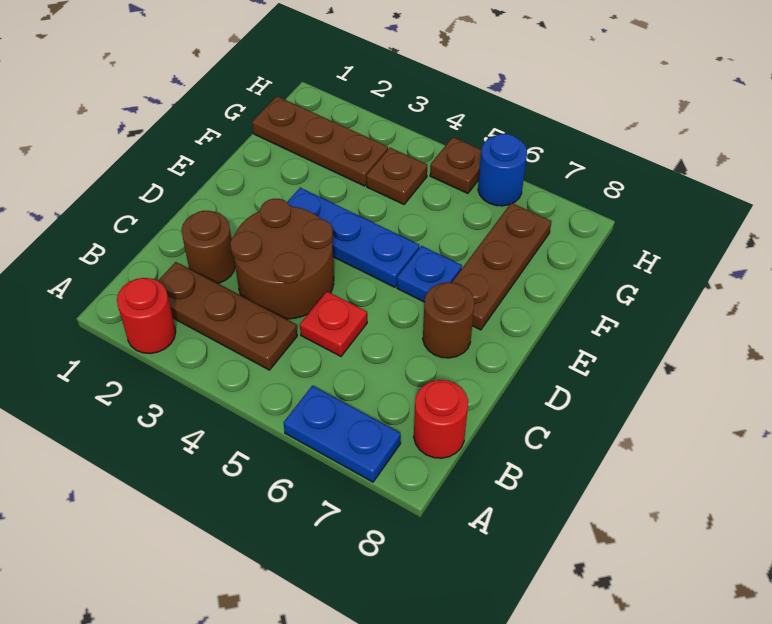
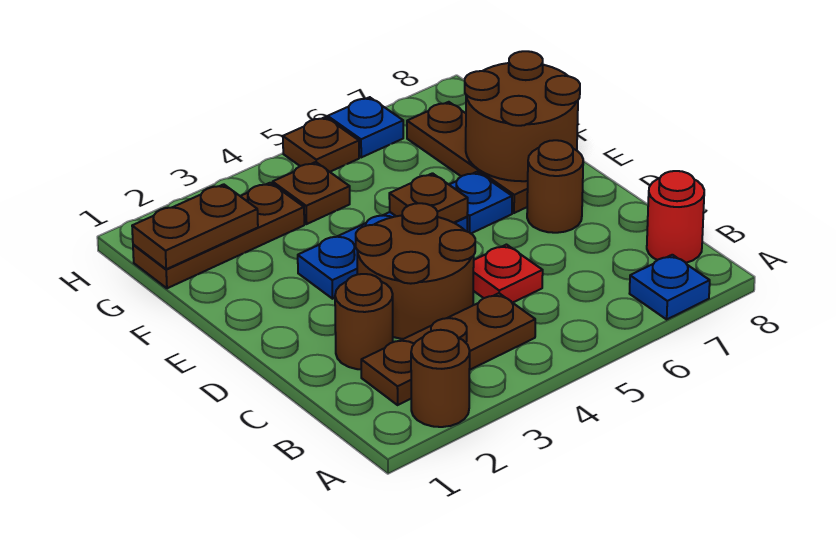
red 1x1 round brick [117,278,176,353] -> brown 1x1 round brick [411,330,470,427]
blue 1x2 plate [284,386,401,482] -> blue 1x1 plate [630,255,710,319]
none -> brown 1x1 plate [389,173,468,223]
none -> brown 2x2 round brick [465,51,580,181]
none -> brown 1x2 plate [132,184,258,269]
blue 1x1 round brick [478,134,527,206] -> blue 1x1 plate [328,97,403,157]

